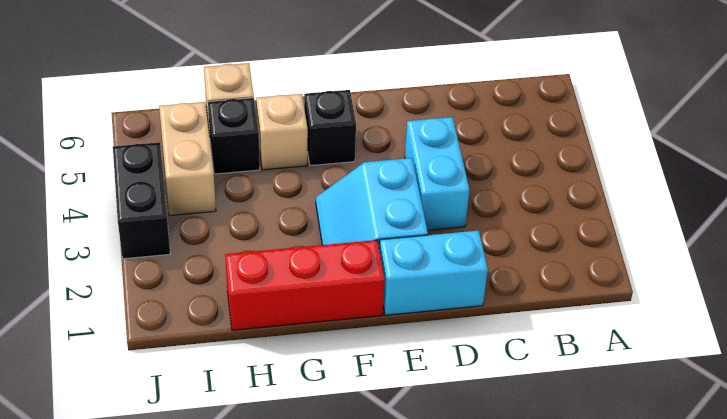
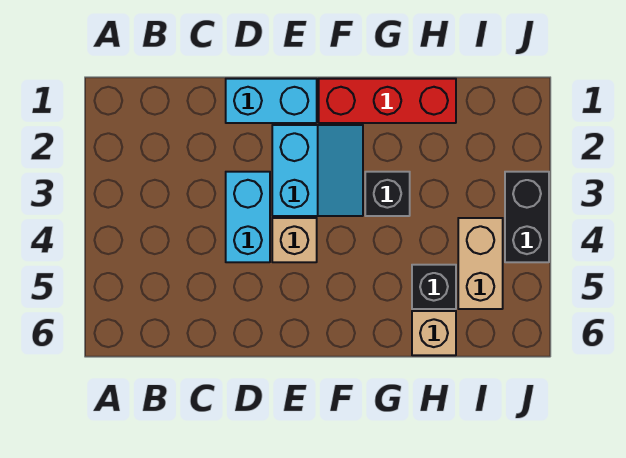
black 1x1 brick [304,90,356,166] -> black 1x1 brick moved to [365,172,410,216]
tan 1x1 brick [256,94,308,170] -> tan 1x1 brick moved to [272,218,317,262]

